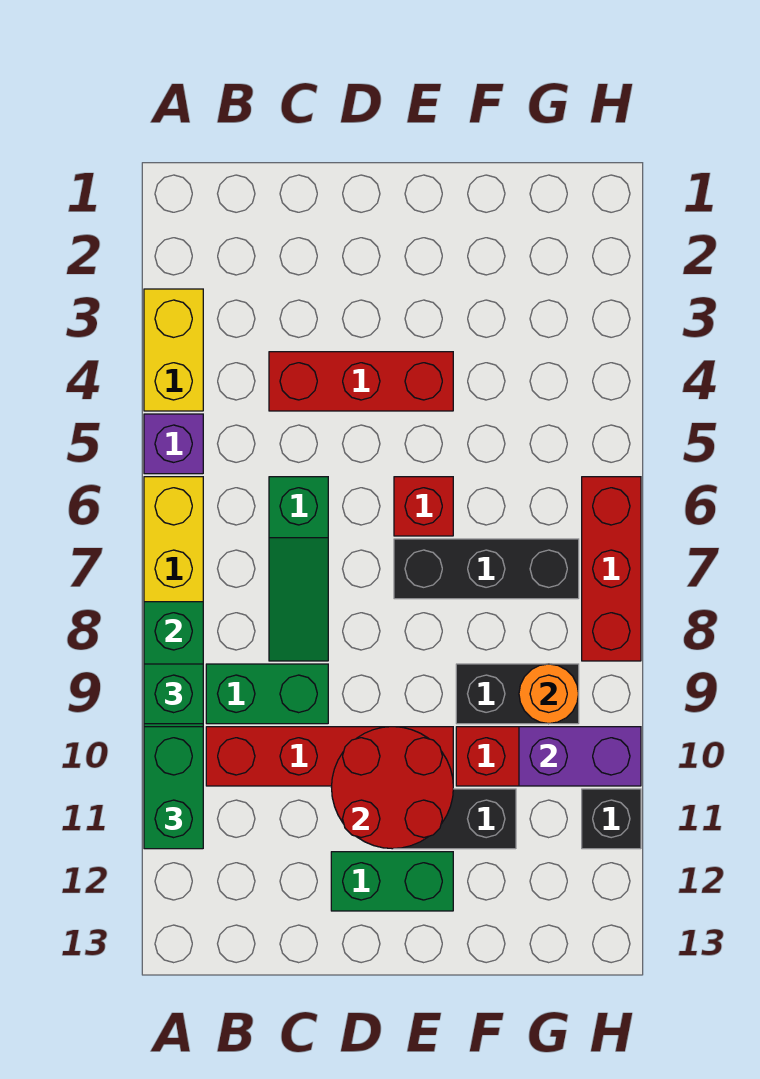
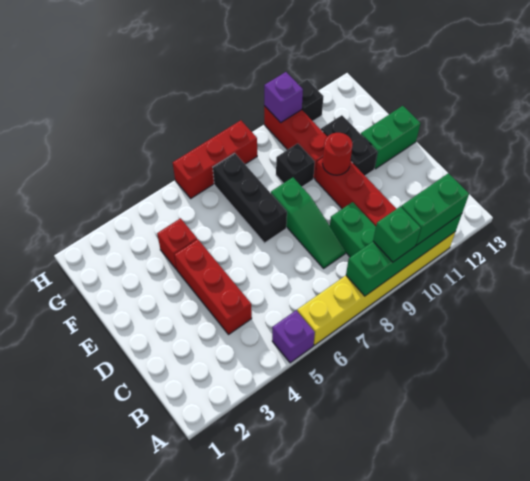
yellow 1x2 brick [144,289,203,411] -> none
green 1x3 slope [269,477,328,661] -> green 1x3 slope turned to [271,177,346,268]
red 2x2 round brick [332,727,453,849] -> red 1x1 round brick [322,133,353,175]
green 1x2 brick [331,852,453,911] -> green 1x2 brick turned to [361,106,420,169]
red 1x1 brick [394,477,453,536] -> red 1x1 brick moved to [157,218,197,269]
black 1x2 brick [456,664,579,724] -> black 1x1 brick [276,143,315,187]
orange 1x1 round brick [519,664,578,724] -> none
purple 1x2 brick [519,727,641,786] -> purple 1x1 brick [264,72,303,123]

